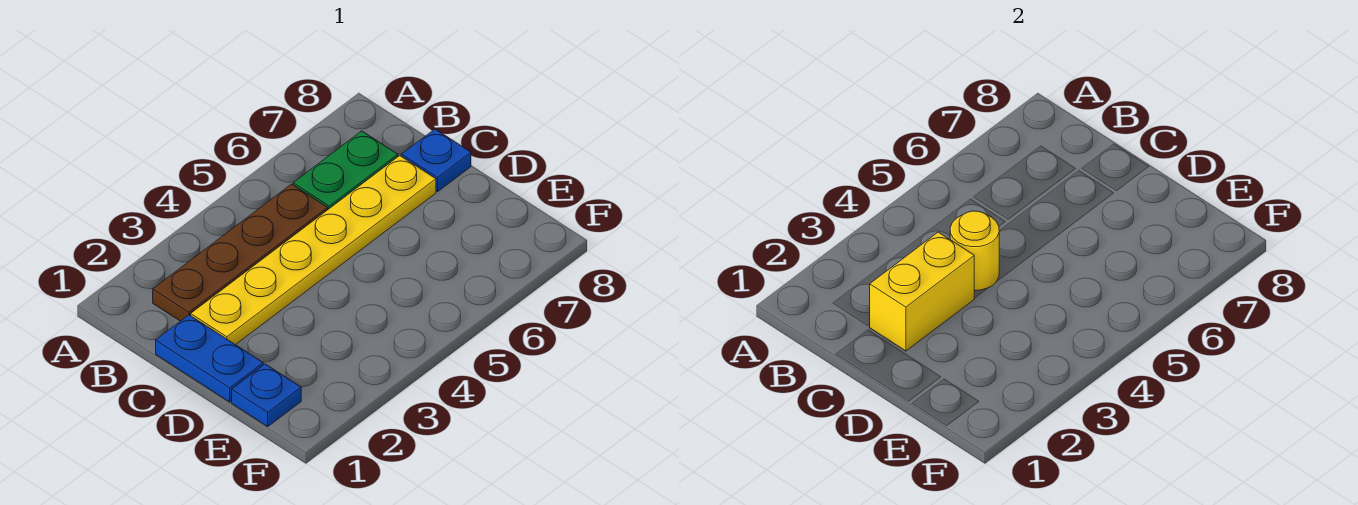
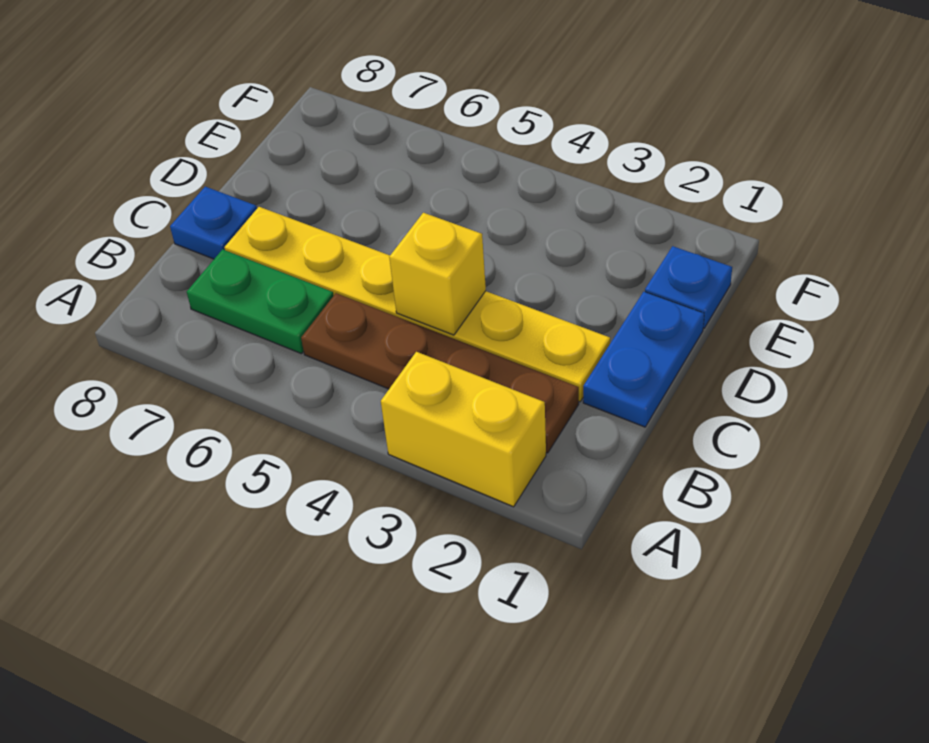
yellow 1x2 brick [869,232,974,351] -> yellow 1x2 brick moved to [381,352,546,507]
yellow 1x1 round brick [950,211,999,290] -> yellow 1x1 brick [389,213,486,335]

